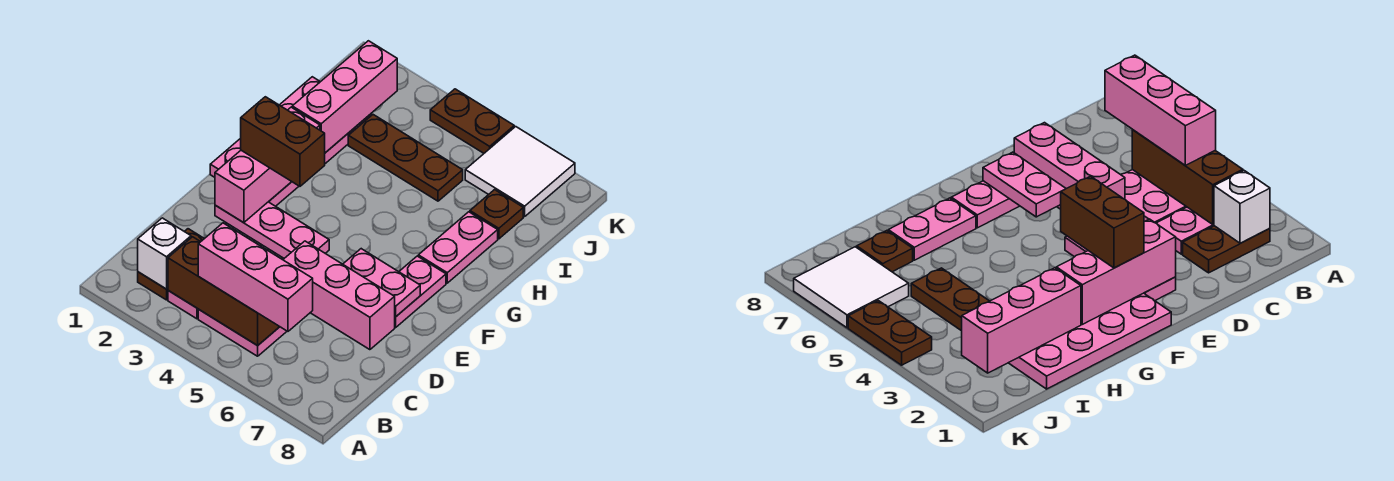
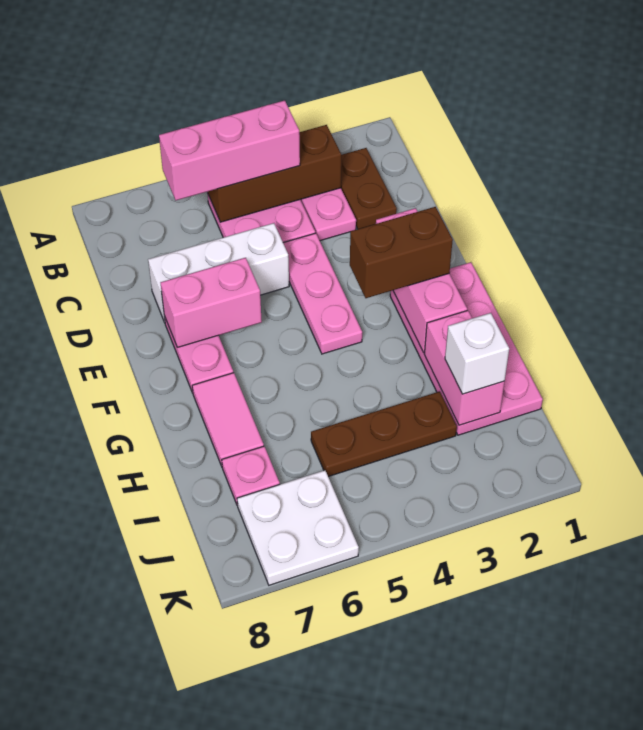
white 1x1 brick [138,218,191,289] -> white 1x1 brick moved to [445,313,509,394]
pink 1x3 brick [283,241,395,350] -> white 1x3 brick [148,223,289,322]
pink 1x3 plate [215,202,329,258] -> pink 1x3 plate turned to [283,233,362,354]
pink 1x2 plate [343,249,420,317] -> pink 1x2 brick [160,258,262,347]
pink 1x2 plate [418,212,498,283] -> pink 1x2 tile [192,373,264,466]
pink 1x3 brick [292,41,397,153] -> pink 1x2 brick [424,311,505,425]
brown 1x1 plate [470,190,523,239] -> pink 1x1 plate [222,446,280,505]
white 2x2 tile [465,127,575,217] -> white 2x2 plate [237,470,359,585]
brown 1x2 plate [430,89,514,153] -> none

